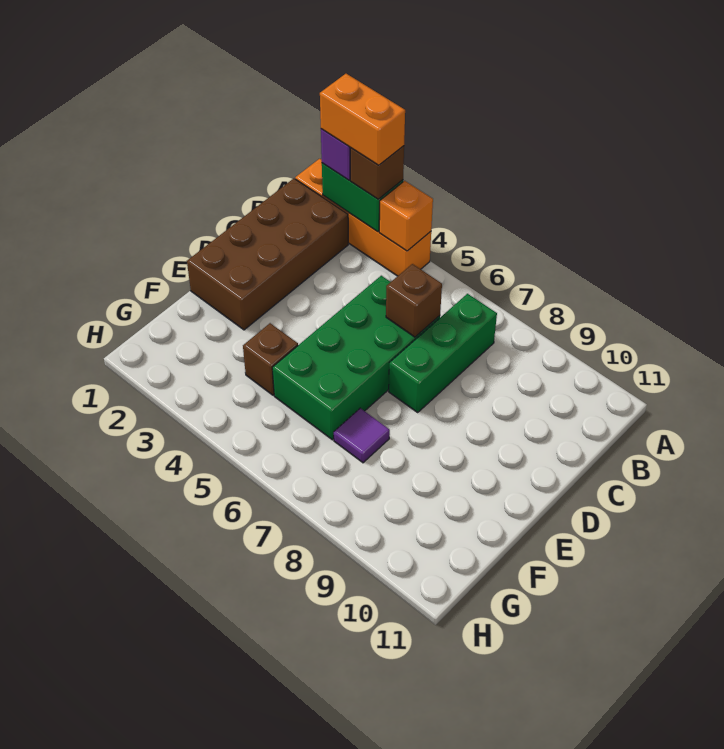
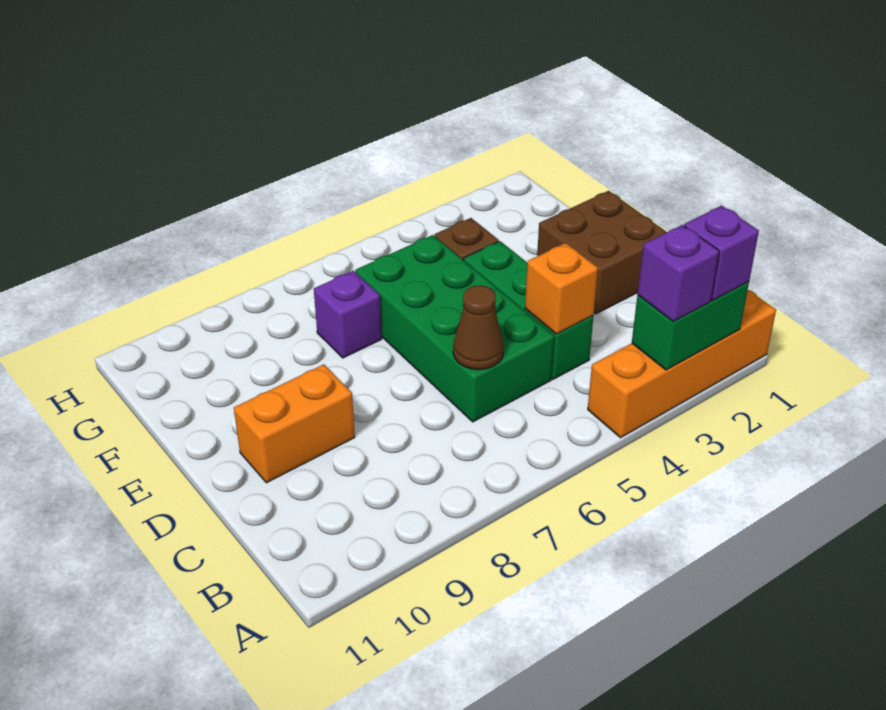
orange 1x2 brick [320,74,405,165] -> orange 1x2 brick moved to [234,364,355,483]
brown 1x1 brick [350,146,404,199] -> purple 1x1 brick [638,225,719,322]
orange 1x1 brick [379,181,433,251] -> orange 1x1 brick moved to [525,243,598,334]
brown 2x4 brick [187,179,348,330] -> brown 2x2 brick [537,191,667,314]
green 1x3 brick [389,294,497,412] -> green 1x3 brick moved to [464,241,593,379]
brown 1x1 brick [386,264,442,337] -> brown 1x1 cone [453,286,504,370]
purple 1x1 tile [334,408,390,463] -> purple 1x1 brick [314,271,382,358]

